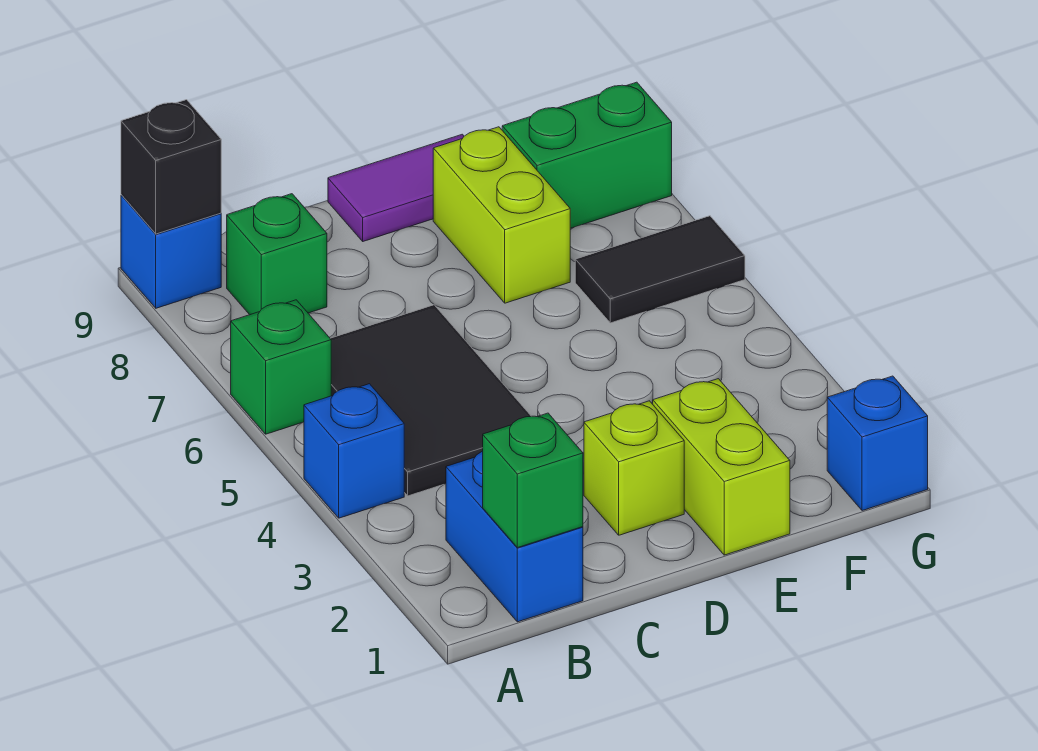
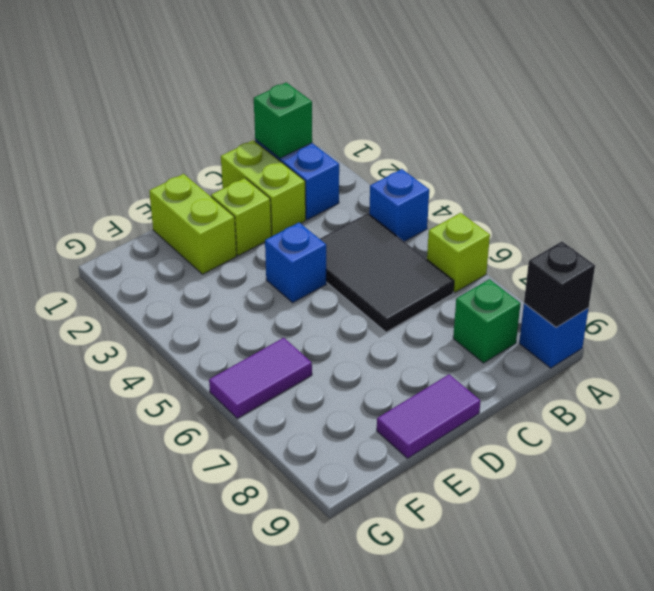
green 1x1 brick [231,300,331,434] -> lime 1x1 brick [427,213,490,292]
lime 1x2 brick [433,127,570,303] -> lime 1x2 brick moved to [221,140,306,236]
black 1x2 tile [575,216,745,323] -> purple 1x2 tile [209,338,312,418]
green 1x2 brick [502,82,672,228] -> none
blue 1x1 brick [827,376,928,511] -> blue 1x1 brick moved to [265,223,326,303]

